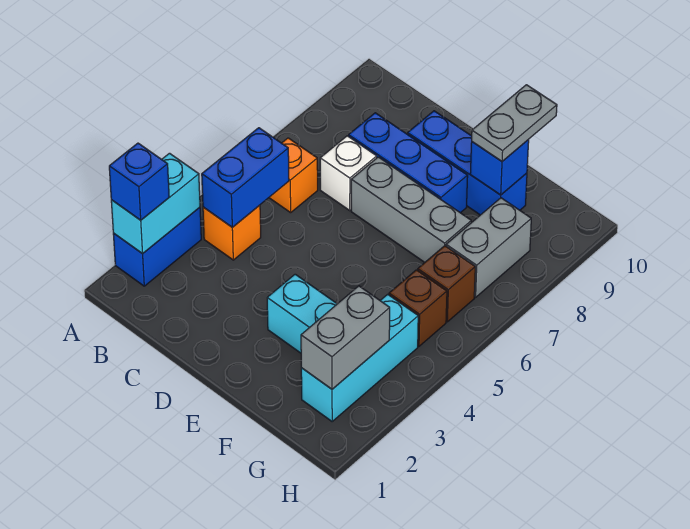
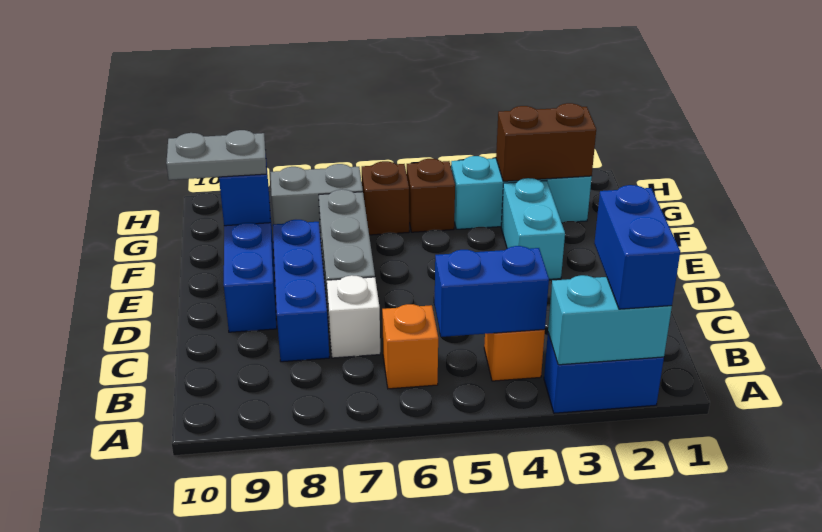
blue 1x1 brick [109,143,169,220] -> blue 1x2 brick [594,185,680,309]
grey 1x2 brick [301,286,390,389] -> brown 1x2 brick [496,103,596,181]

